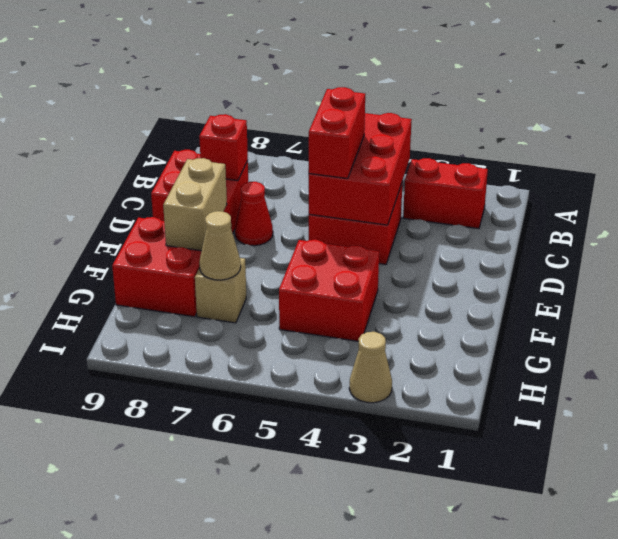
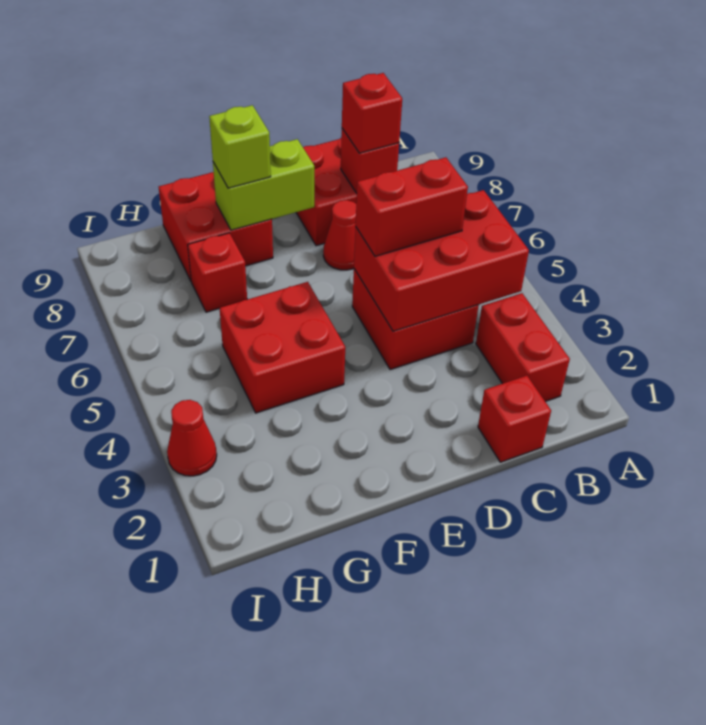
none -> red 1x1 brick [478,376,551,462]
none -> red 1x1 brick [342,73,402,153]
tan 1x2 brick [163,158,227,251] -> lime 1x2 brick [213,139,314,230]
none -> lime 1x1 brick [209,105,271,188]
tan 1x1 brick [195,258,246,323] -> red 1x1 brick [188,233,247,312]
tan 1x1 cone [199,211,241,280] -> none
tan 1x1 cone [349,332,392,403] -> red 1x1 cone [167,400,217,476]

